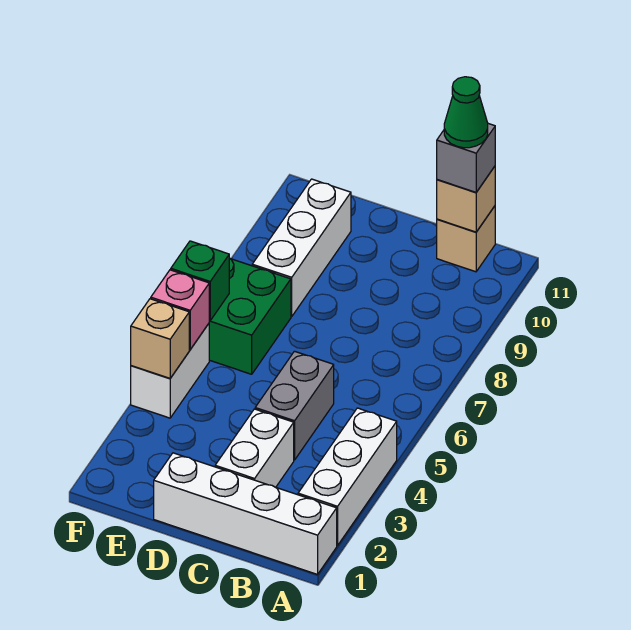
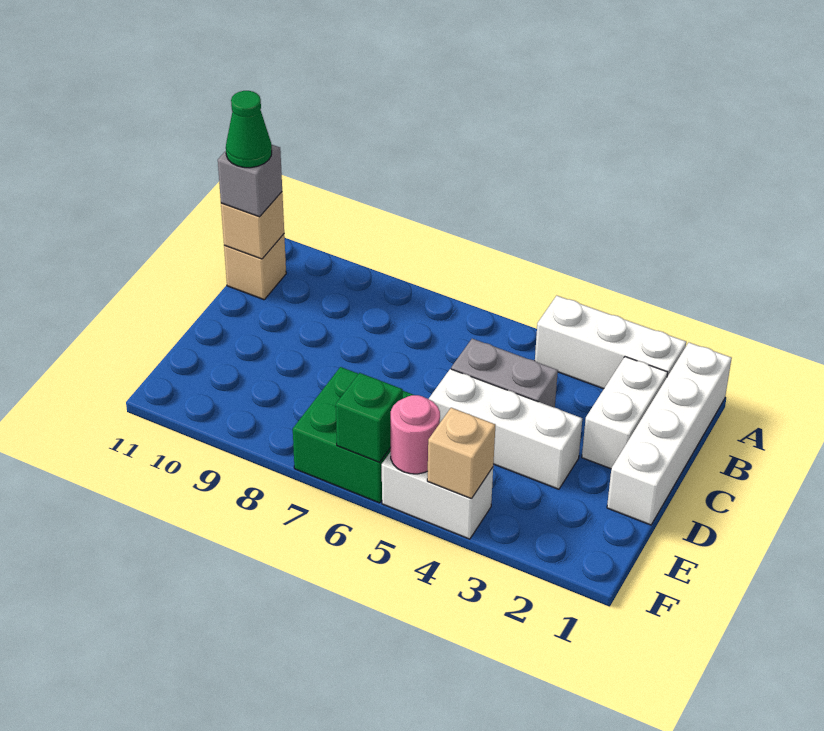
white 1x2 brick [215,409,294,487] -> white 1x2 brick turned to [582,357,668,469]
white 1x3 brick [252,179,351,317] -> white 1x3 brick moved to [429,369,582,489]
pink 1x1 brick [151,270,209,350] -> pink 1x1 round brick [391,395,440,474]

